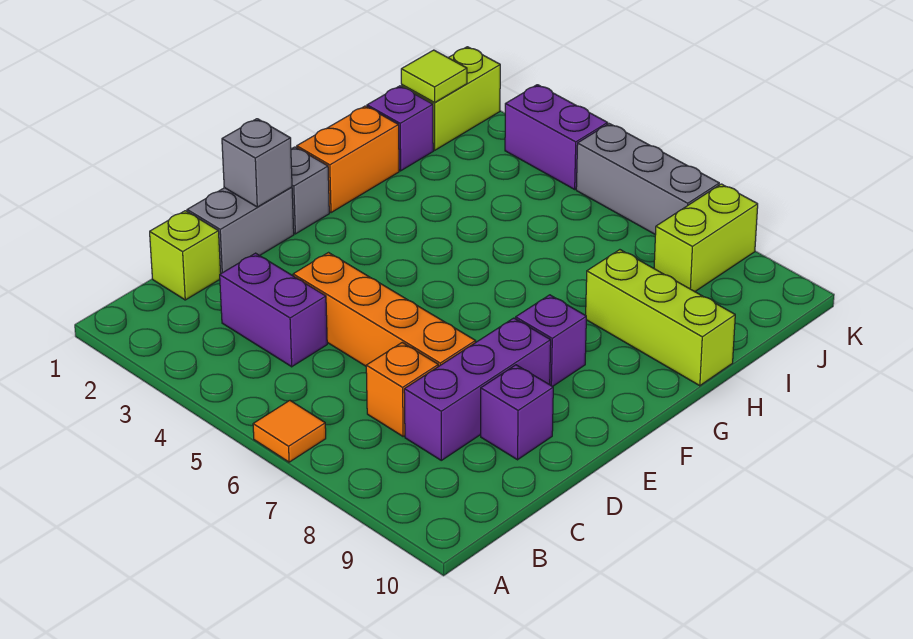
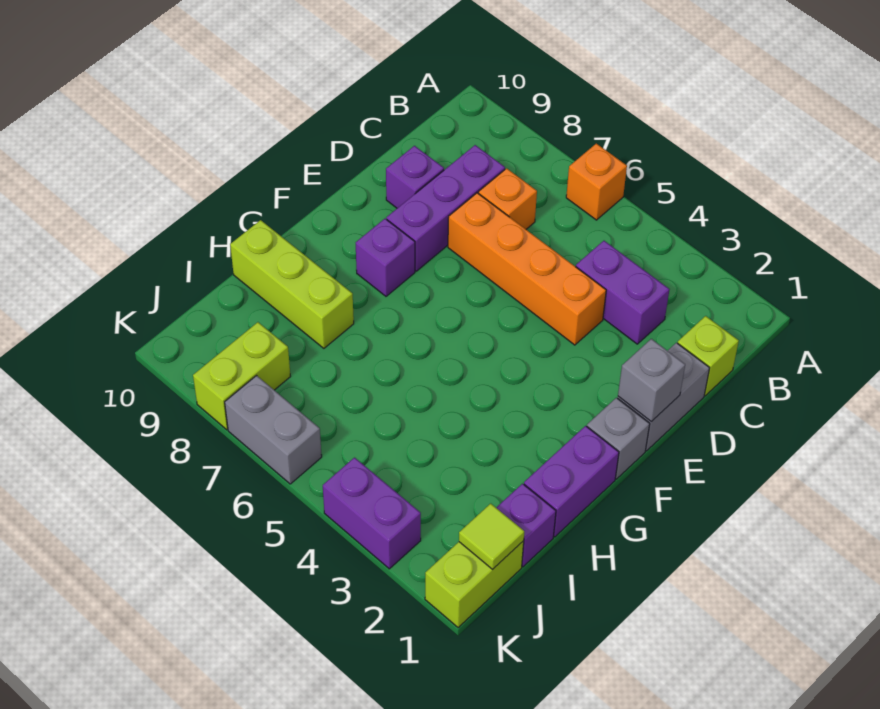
orange 1x1 tile [253,401,326,462] -> orange 1x1 brick [566,144,627,220]
orange 1x2 brick [297,106,399,213] -> purple 1x2 brick [524,426,619,537]
grey 1x3 brick [576,124,719,235] -> grey 1x2 brick [225,376,322,484]

